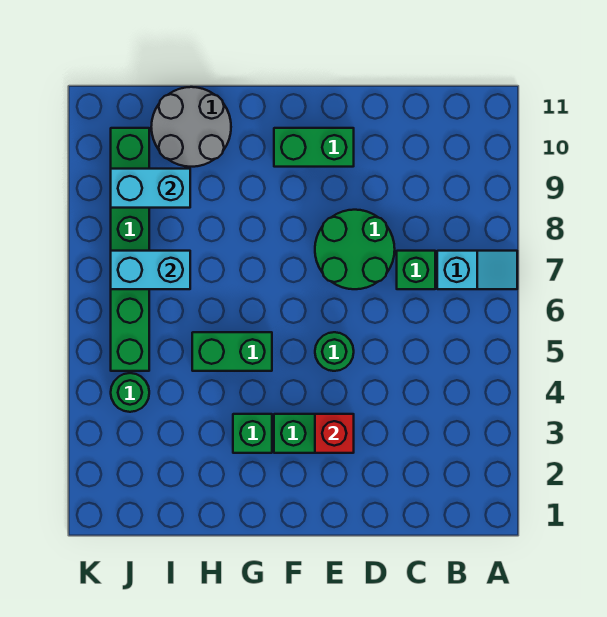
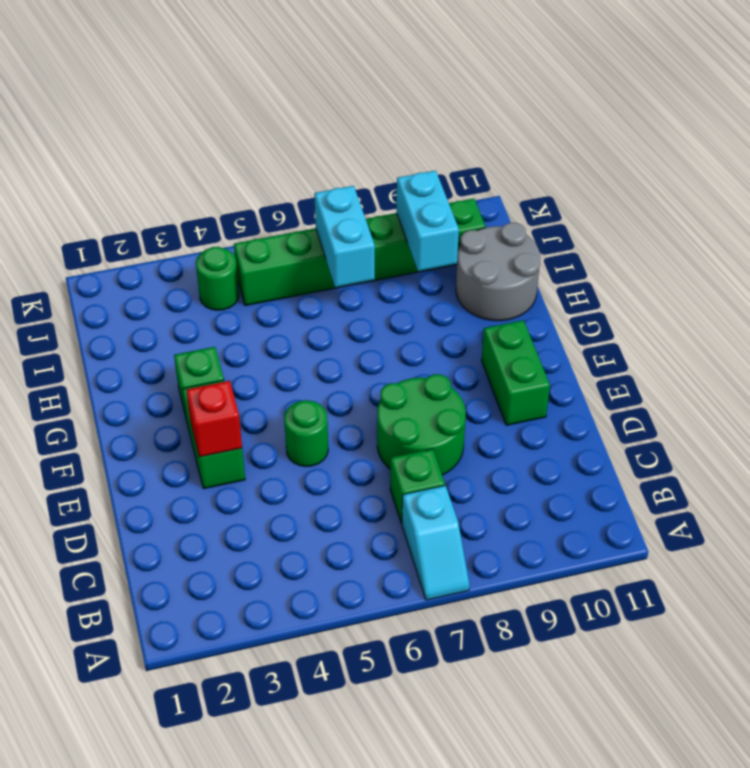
green 1x2 brick [192,332,272,371] -> none

